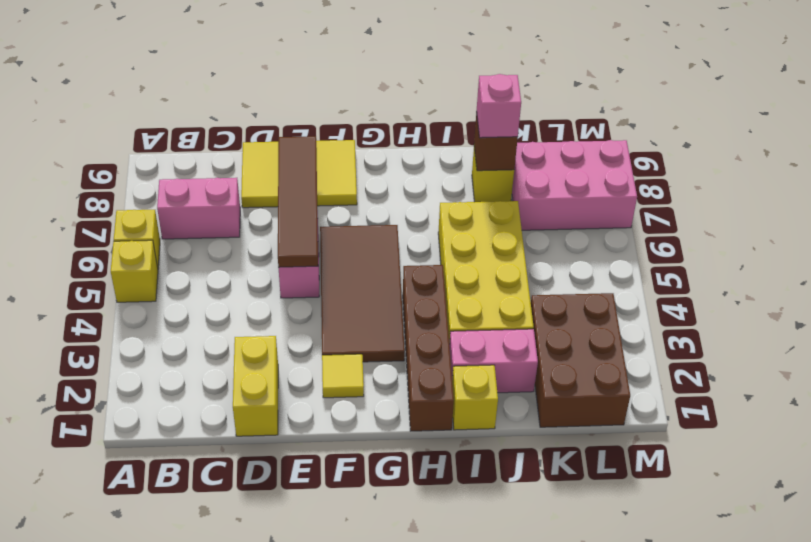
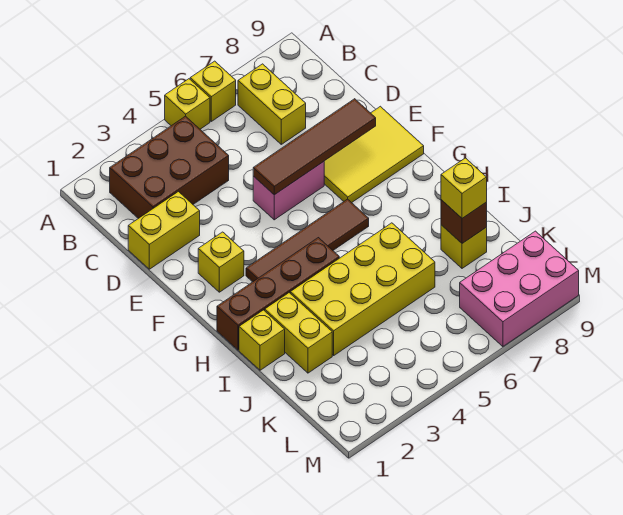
pink 1x2 brick [157,178,240,239] -> yellow 1x2 brick [238,64,306,144]
yellow 2x3 tile [241,140,357,208] -> yellow 2x3 tile turned to [324,106,424,203]
yellow 1x1 tile [322,354,364,398] -> yellow 1x1 brick [198,232,244,292]
brown 2x4 tile [320,225,405,362] -> brown 1x4 tile [246,199,369,282]
pink 1x2 brick [449,329,538,393] -> yellow 1x2 brick [265,293,332,373]
pink 1x1 brick [477,74,521,138] -> yellow 1x1 brick [441,158,487,218]
brown 2x3 brick [531,293,630,427] -> brown 2x3 brick moved to [110,116,229,219]
pink 2x3 brick [512,140,637,230] -> pink 2x3 brick turned to [460,231,579,347]

